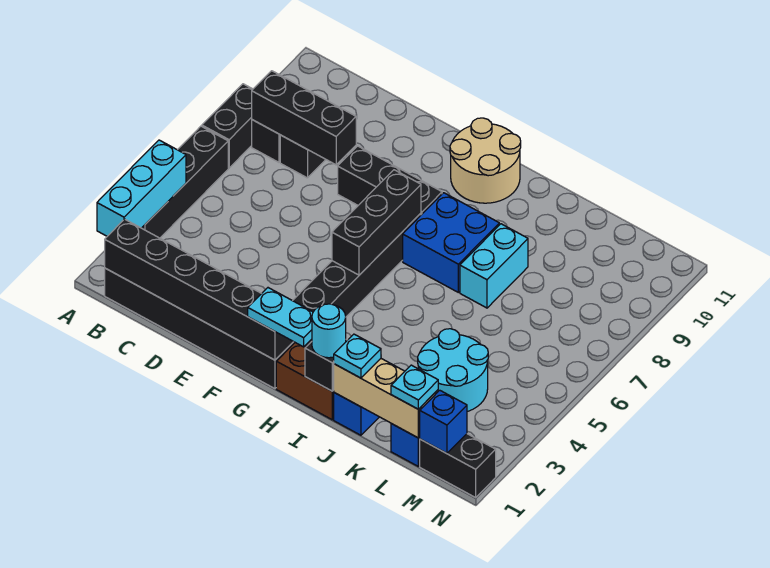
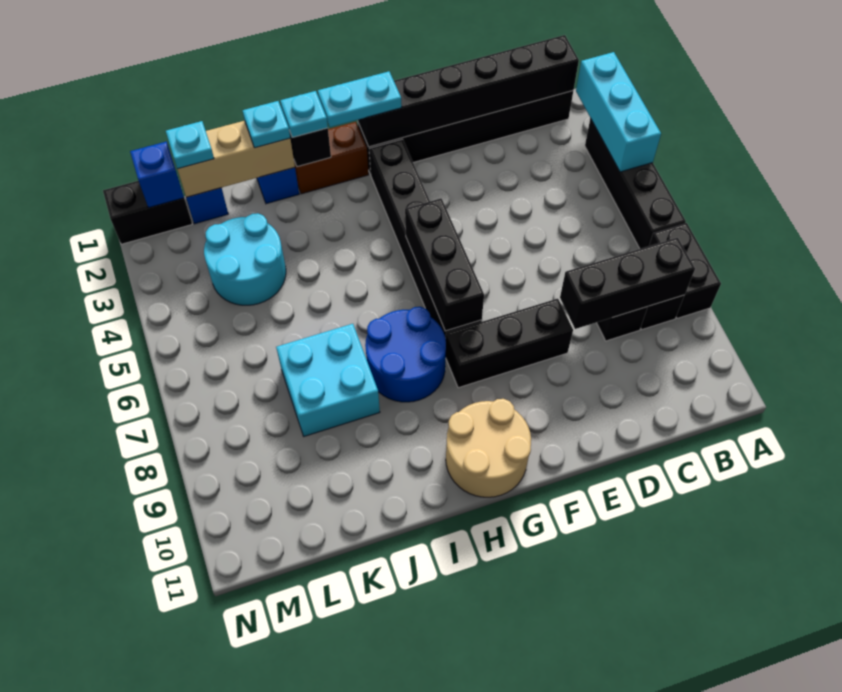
blue 2x2 brick [403,193,499,292] -> blue 2x2 round brick [365,307,446,402]
cyan 1x1 round brick [312,304,346,358] -> cyan 1x1 plate [280,91,328,138]
cyan 1x2 brick [460,224,528,308] -> cyan 2x2 brick [276,324,380,436]

